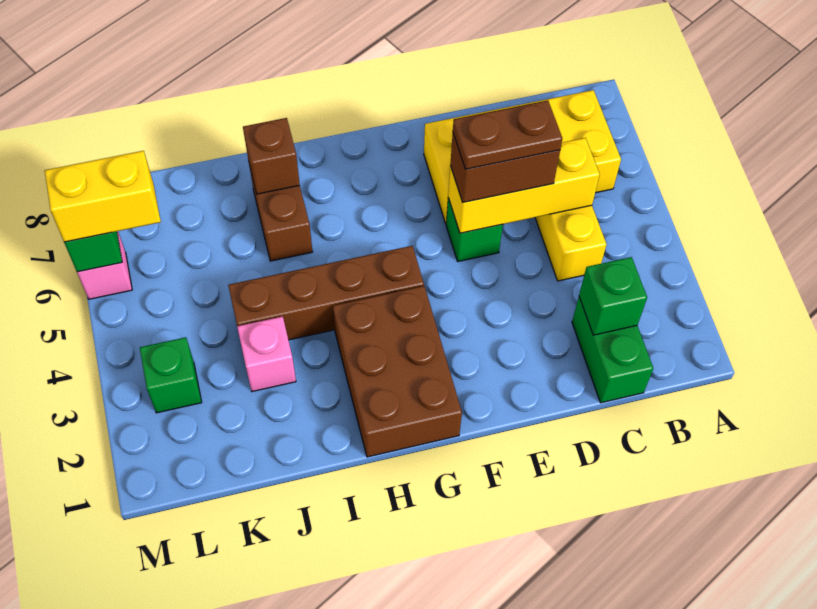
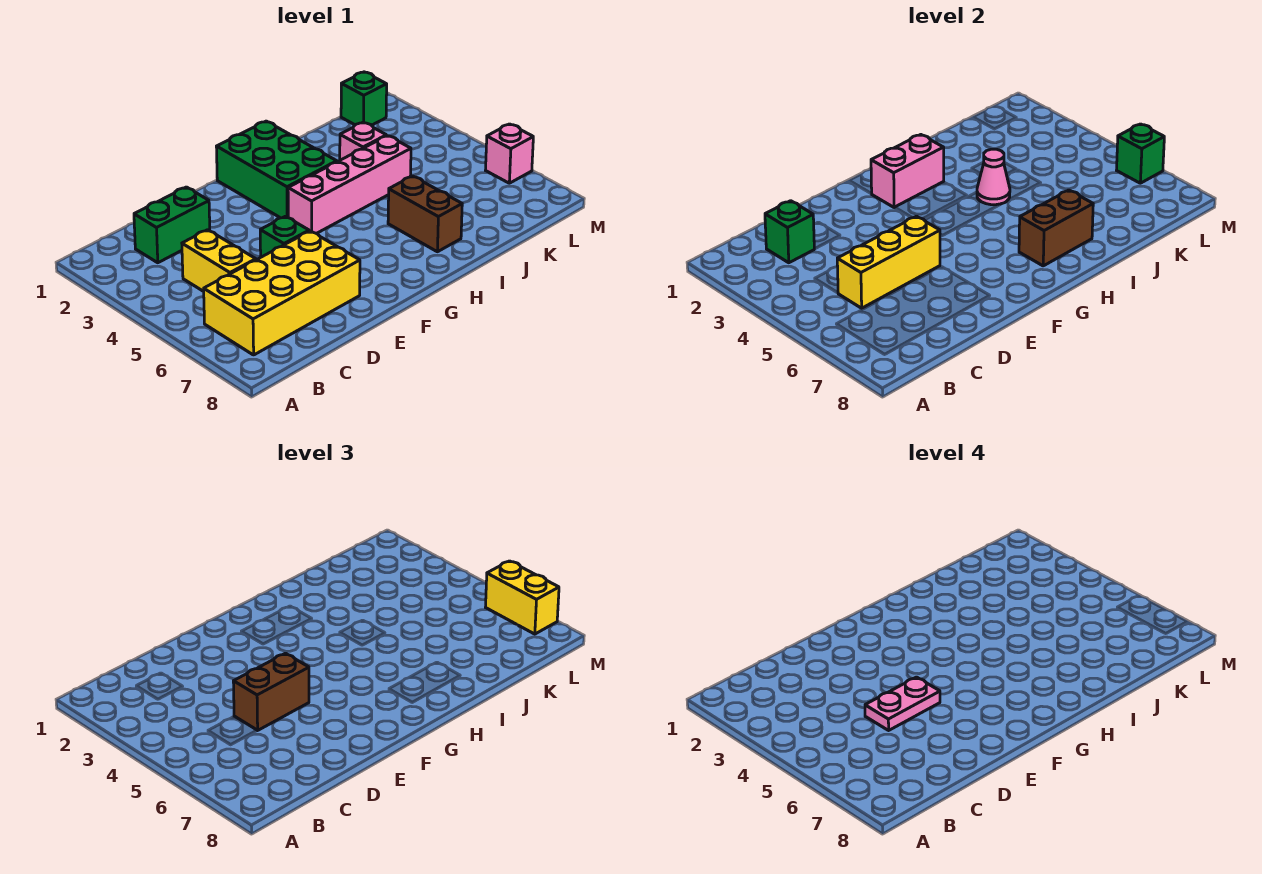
green 1x2 brick [572,297,653,403] -> green 1x2 brick turned to [134,187,210,263]
brown 1x2 plate [453,100,562,169] -> pink 1x2 plate [865,677,940,730]
brown 2x3 brick [333,286,462,457] -> green 2x3 brick [216,121,337,218]
none -> pink 1x2 brick [871,135,944,208]
brown 1x4 brick [228,246,424,340] -> pink 1x4 brick [288,136,411,234]
none -> pink 1x1 cone [977,149,1010,205]
brown 1x1 brick [243,118,300,194] -> brown 1x2 brick [1019,190,1093,266]
green 1x1 brick [140,337,202,413] -> green 1x1 brick moved to [341,72,387,125]
yellow 1x2 brick [45,151,161,242] -> yellow 1x2 brick turned to [486,561,559,634]

